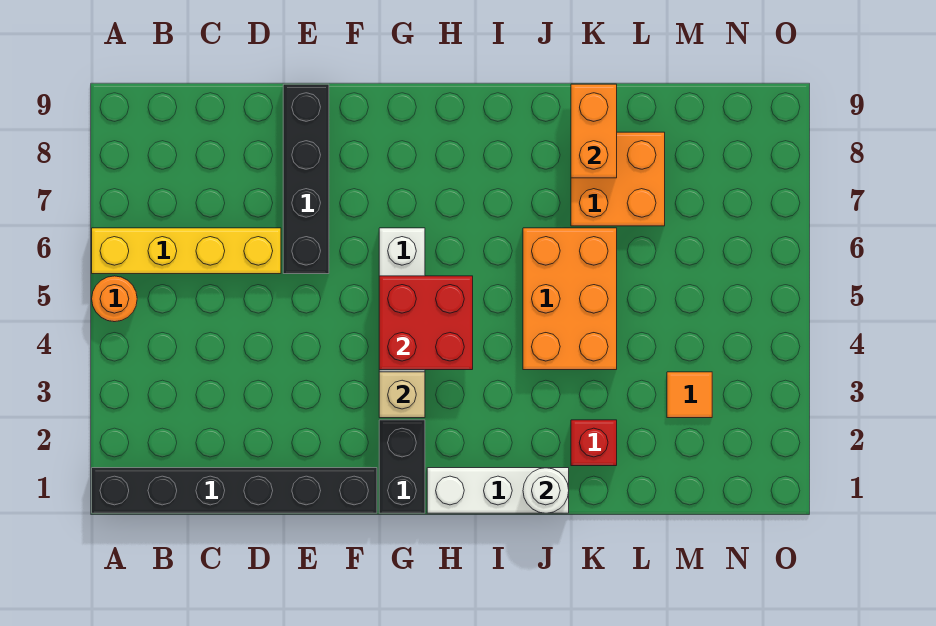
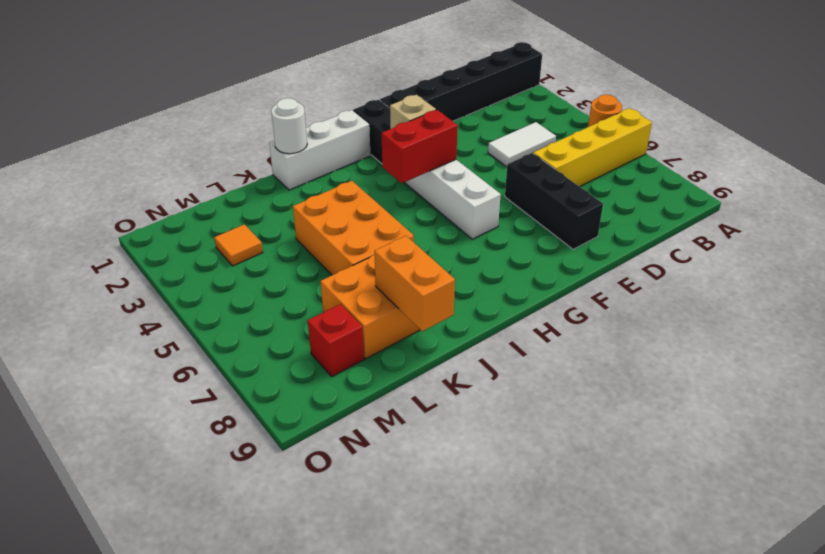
none -> white 1x2 tile [488,122,556,167]
black 1x4 brick [283,84,329,274] -> black 1x3 brick [505,153,603,249]
red 2x2 brick [379,276,473,370] -> red 1x2 brick [382,110,458,183]
red 1x1 brick [571,420,617,466] -> red 1x1 brick moved to [308,304,364,376]

